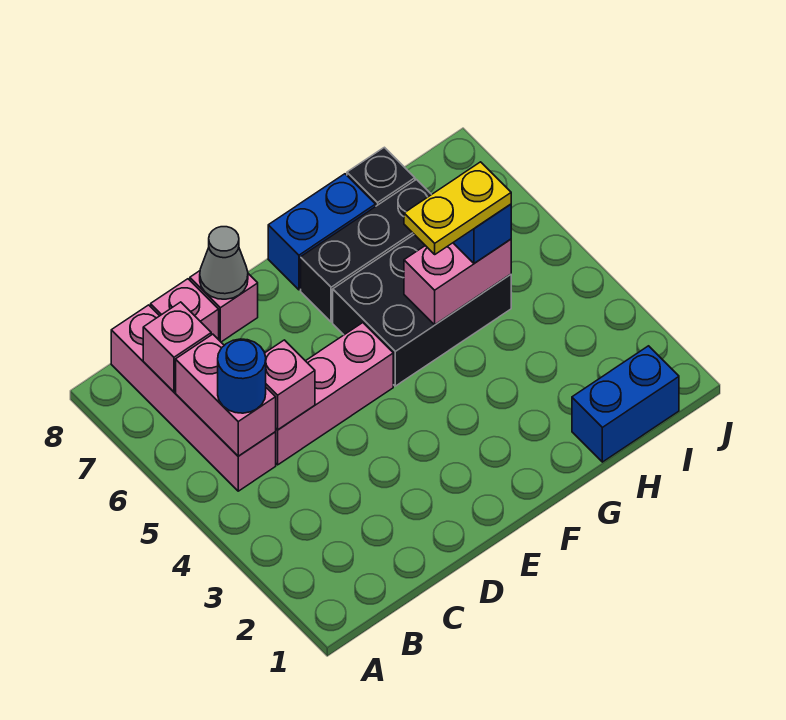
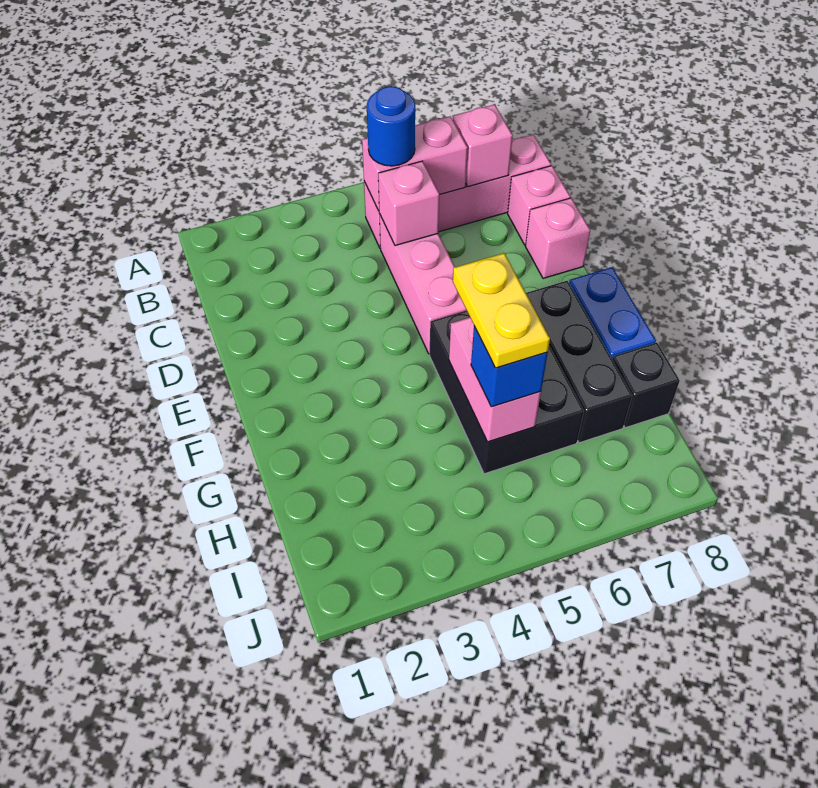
grey 1x1 cone [200,227,248,299] -> none
blue 1x2 brick [572,346,679,462] -> none

